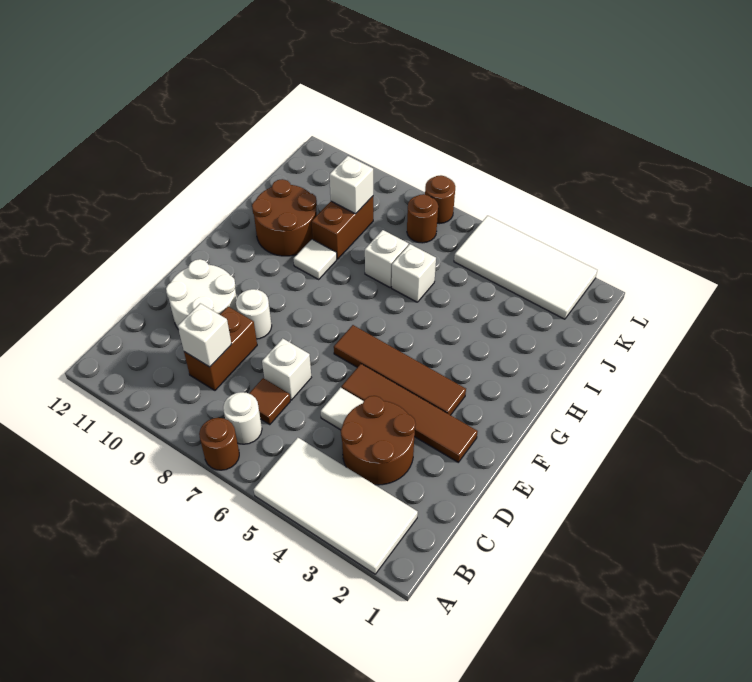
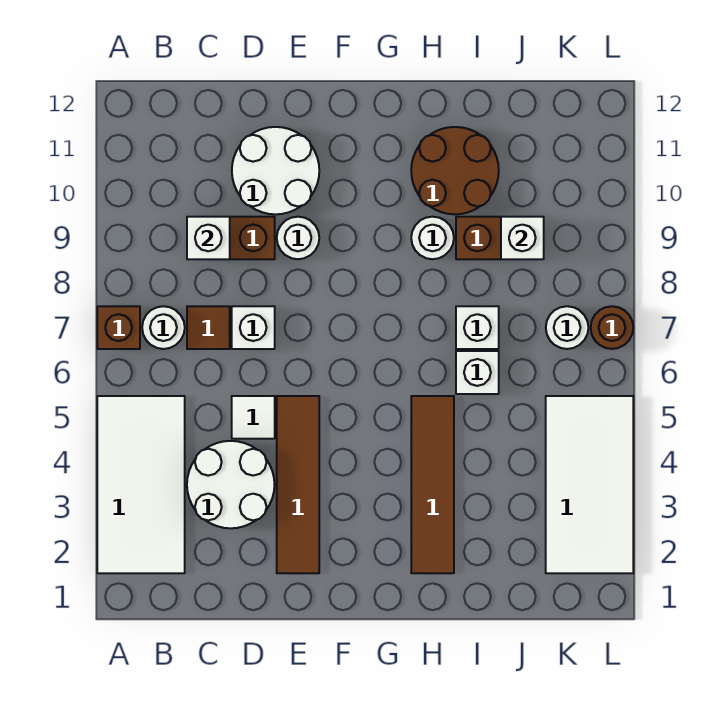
brown 1x1 round brick [199,418,239,470] -> brown 1x1 brick [97,306,140,349]
brown 2x2 round brick [341,396,416,485] -> white 2x2 round brick [187,441,274,528]
brown 1x4 tile [334,325,466,415] -> brown 1x4 tile moved to [411,396,454,573]
white 1x1 tile [294,239,337,279] -> white 1x1 round brick [411,217,454,259]
brown 1x1 round brick [407,194,438,243] -> white 1x1 round brick [546,306,588,349]

